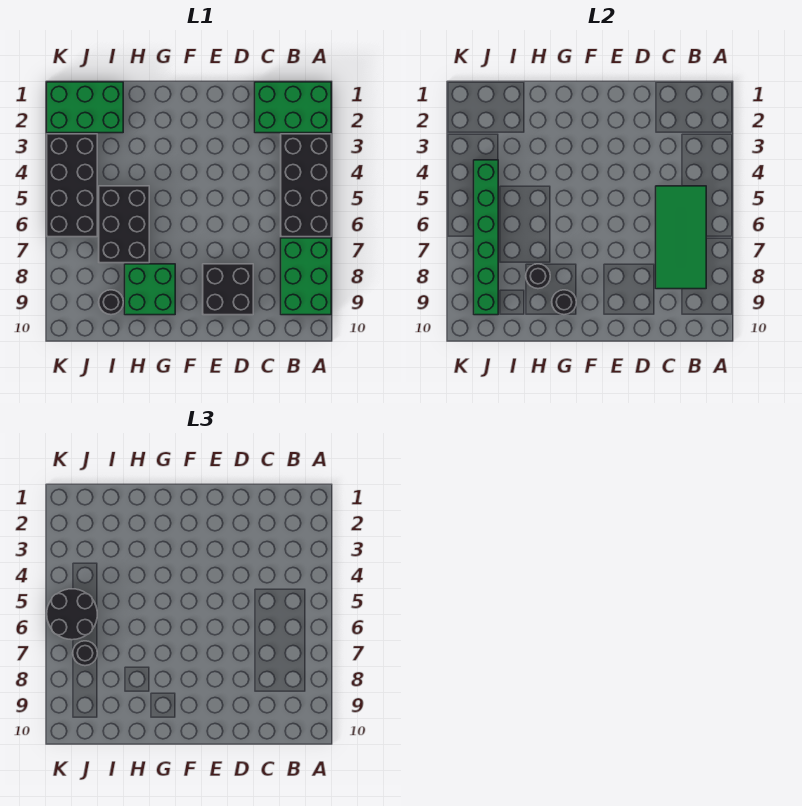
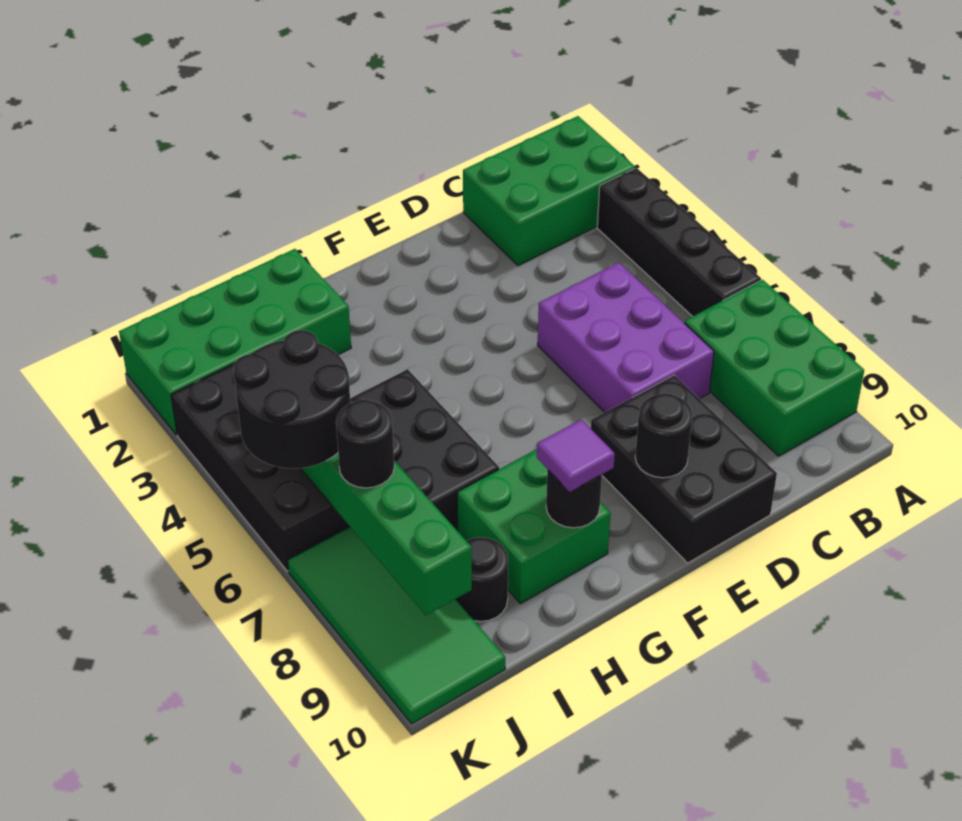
black 2x4 brick [281,134,331,237] -> black 1x4 brick [597,168,761,317]
green 2x4 tile [656,186,706,289] -> green 2x4 tile moved to [287,527,505,724]
none -> purple 2x3 brick [538,262,714,412]
black 2x2 brick [203,264,253,315] -> black 2x3 brick [591,375,777,563]
none -> purple 1x1 tile [537,419,615,492]
black 1x1 round brick [526,264,550,289] -> black 1x1 round brick moved to [635,393,693,478]
green 2x3 brick [47,82,123,133] -> green 2x4 brick [119,249,351,435]

